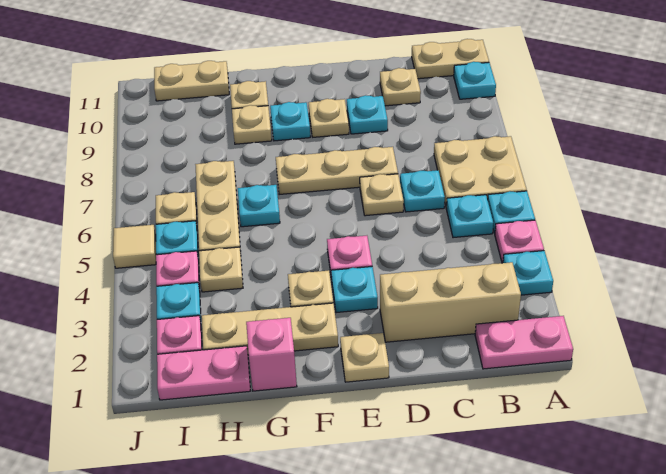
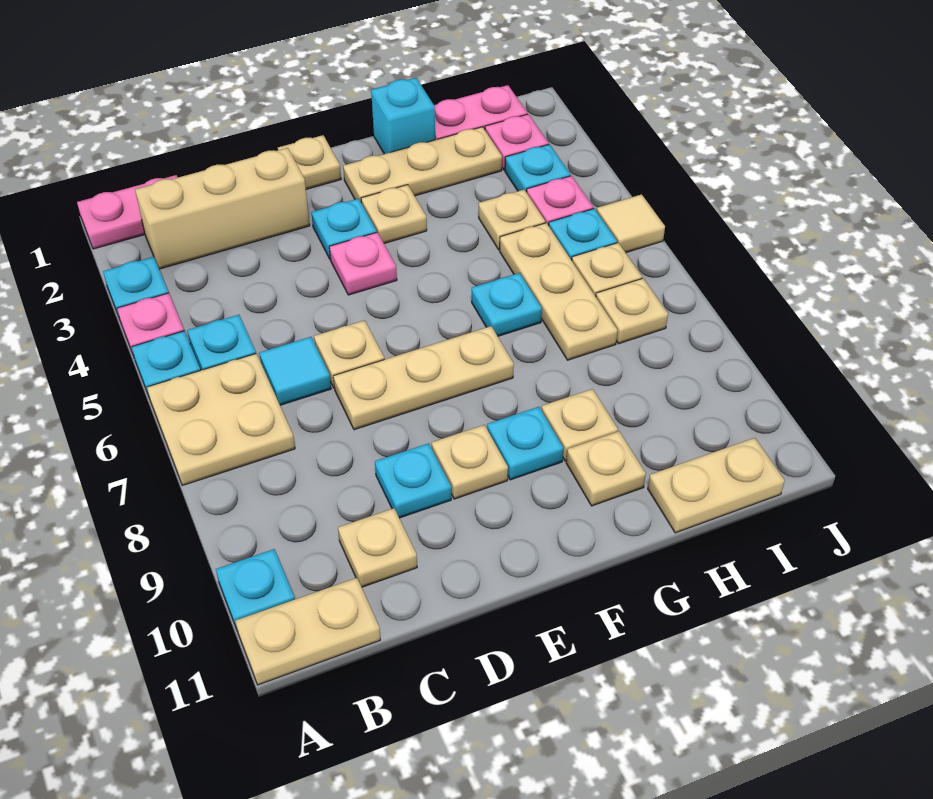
cyan 1x1 plate [400,170,445,212] -> cyan 1x1 tile [259,337,331,405]
pink 1x1 brick [246,318,297,391] -> cyan 1x1 brick [371,78,435,154]
none -> tan 1x1 plate [596,278,668,344]

